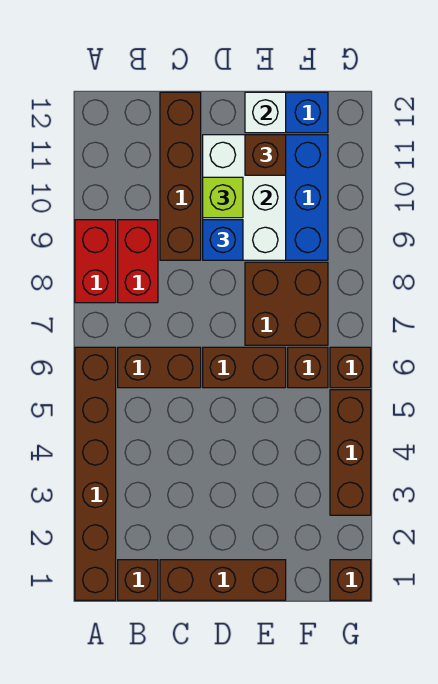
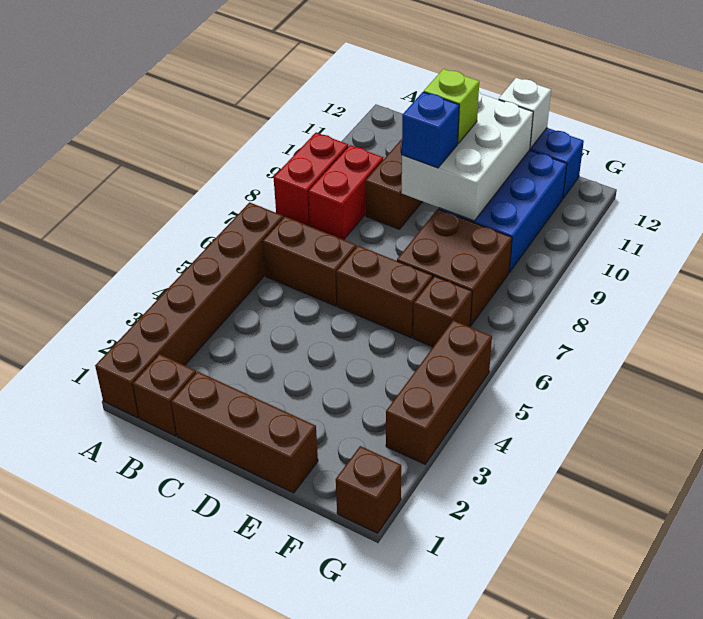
brown 1x1 brick [245,135,286,175] -> none
brown 1x1 brick [330,347,371,388] -> none

